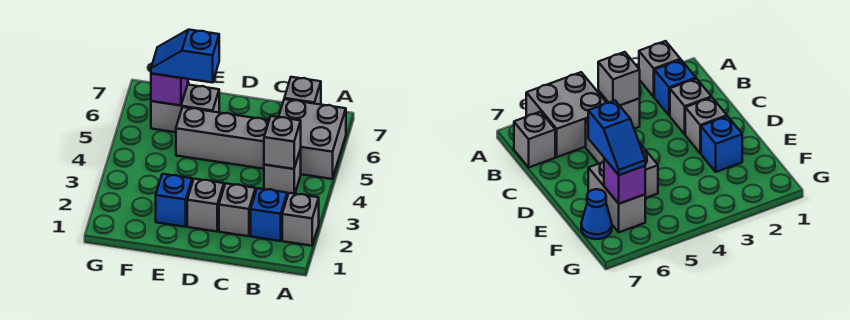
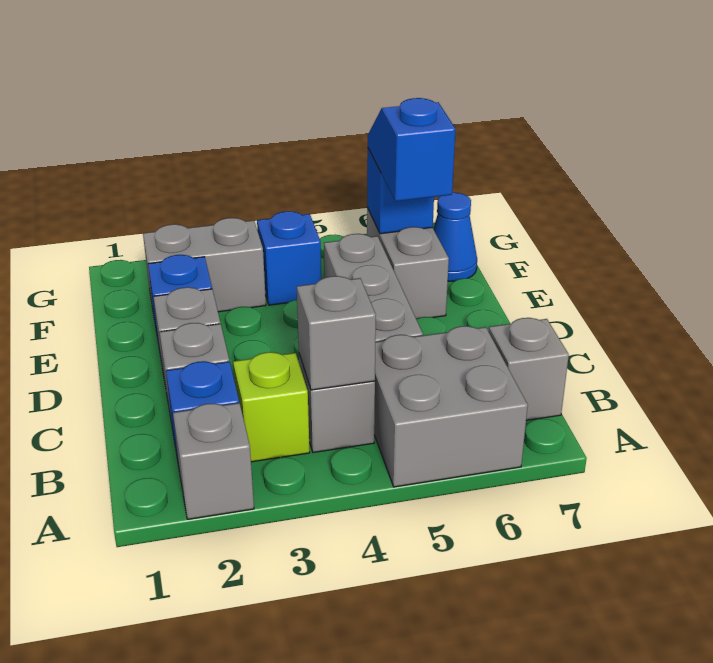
none -> lime 1x1 brick [233,352,310,462]
none -> grey 1x2 brick [143,218,266,313]
none -> blue 1x1 brick [257,211,321,305]
purple 1x1 brick [151,73,188,105] -> blue 1x1 brick [367,149,434,234]

